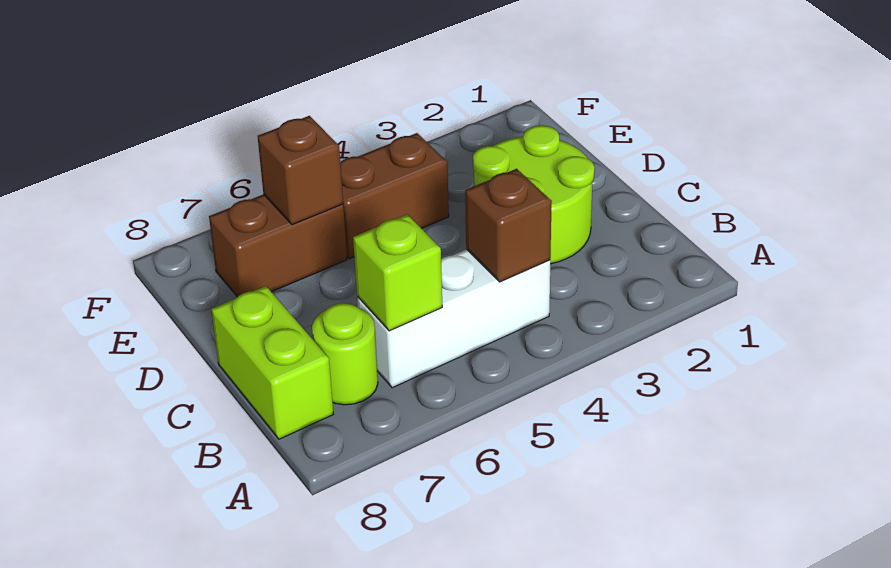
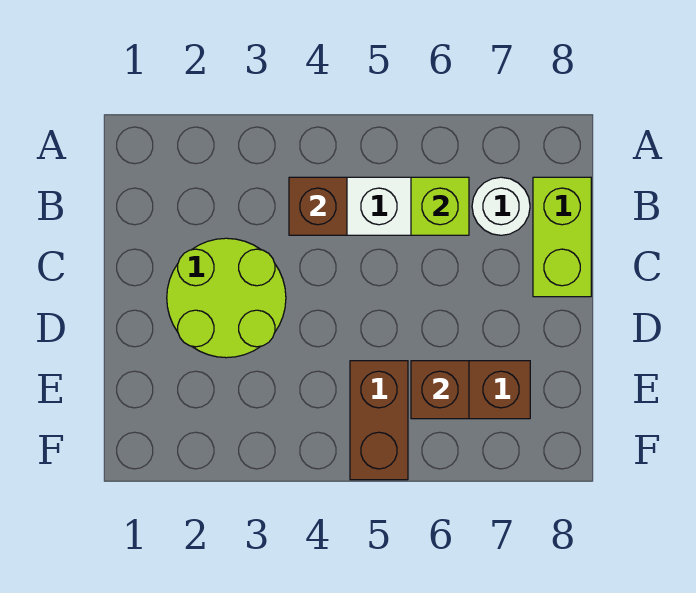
lime 1x1 round brick [312,303,378,405] -> white 1x1 round brick [472,177,530,235]
brown 1x2 brick [340,133,449,258] -> brown 1x2 brick turned to [350,361,408,480]

